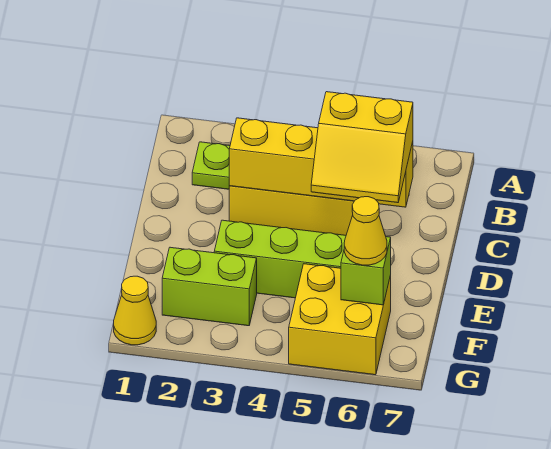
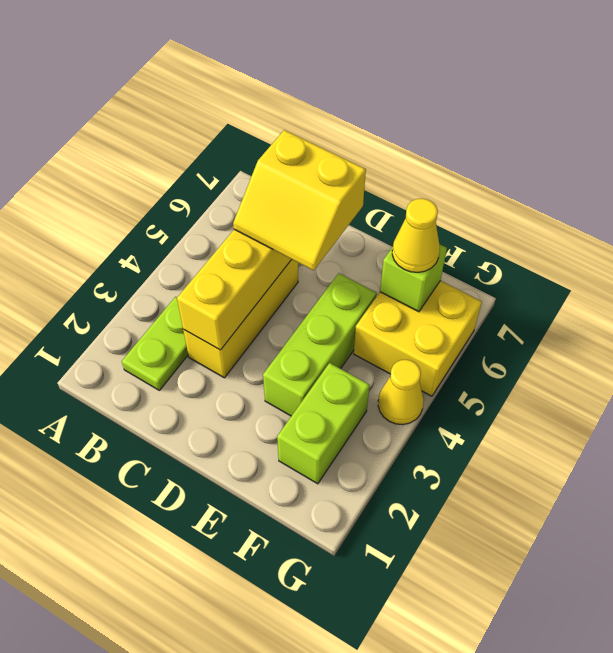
yellow 2x2 slope [311,92,413,203] -> yellow 2x2 slope turned to [233,130,366,270]
yellow 1x1 cone [114,276,156,345] -> yellow 1x1 cone moved to [378,360,424,425]

